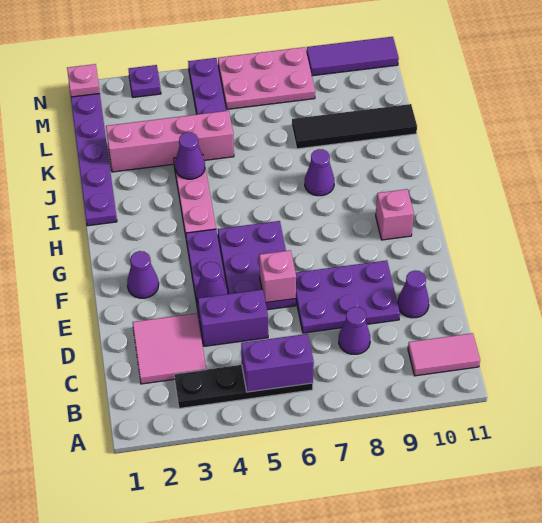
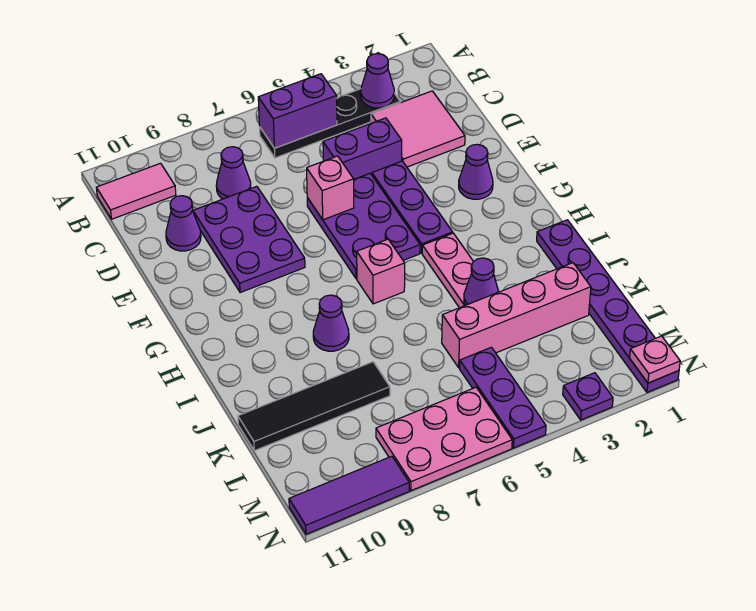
purple 2x3 plate [296,260,400,333] -> purple 2x3 plate turned to [193,186,305,293]
purple 1x1 cone [196,262,228,301] -> purple 1x1 cone moved to [361,54,394,108]
pink 1x1 brick [376,189,414,240] -> pink 1x1 brick moved to [357,239,405,304]

